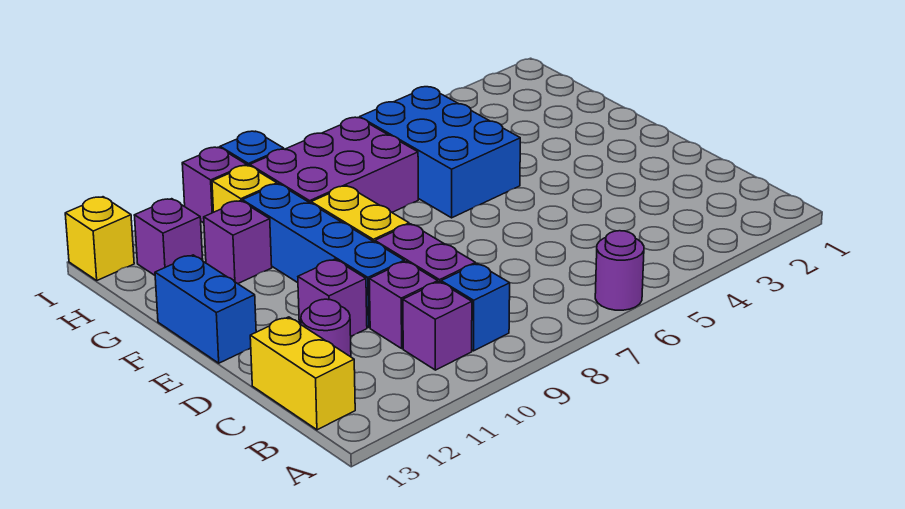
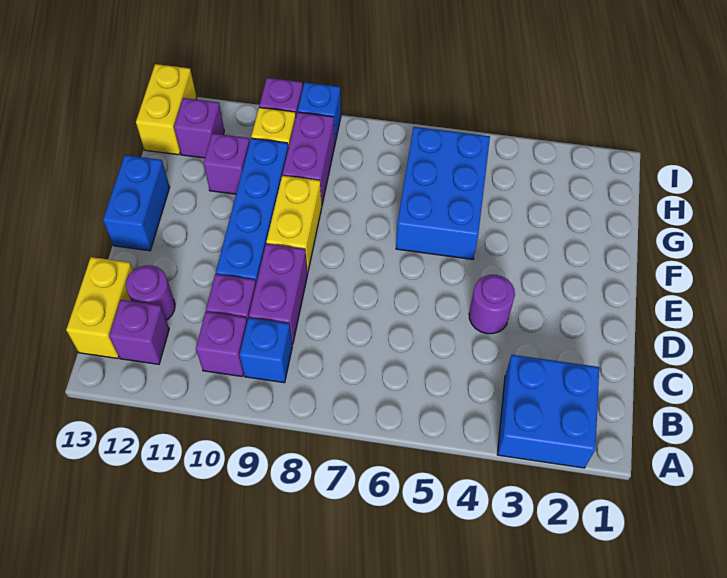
none -> blue 2x2 brick [497,355,599,468]
purple 1x1 round brick [595,231,644,310] -> purple 1x1 round brick moved to [469,275,515,334]
purple 1x1 brick [298,259,367,336] -> purple 1x1 brick moved to [109,300,169,364]
purple 2x3 brick [250,117,418,212] -> purple 1x2 brick [283,112,335,204]
yellow 1x1 brick [65,197,134,280] -> yellow 1x2 brick [136,64,197,155]

